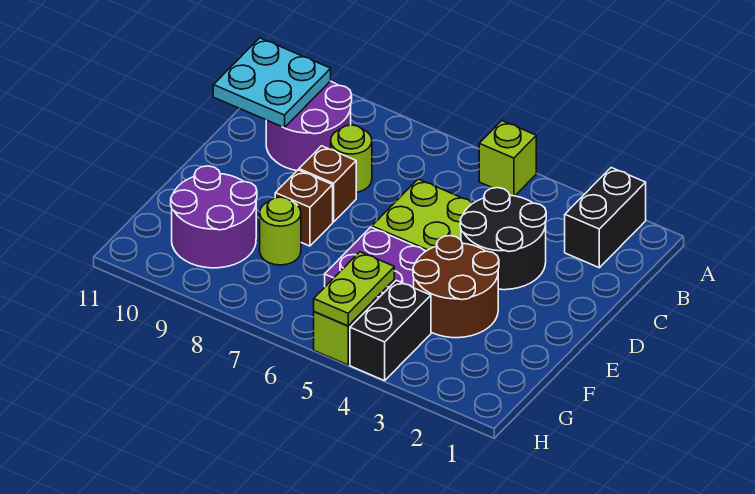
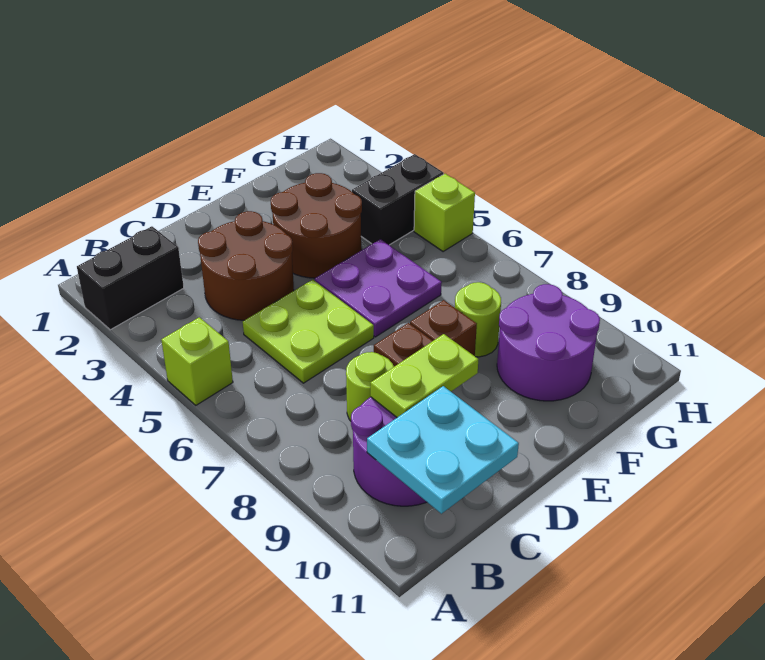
black 2x2 round brick [460,188,546,290] -> brown 2x2 round brick [198,211,294,320]
lime 1x2 plate [314,252,394,326] -> lime 1x2 plate moved to [370,334,479,417]

